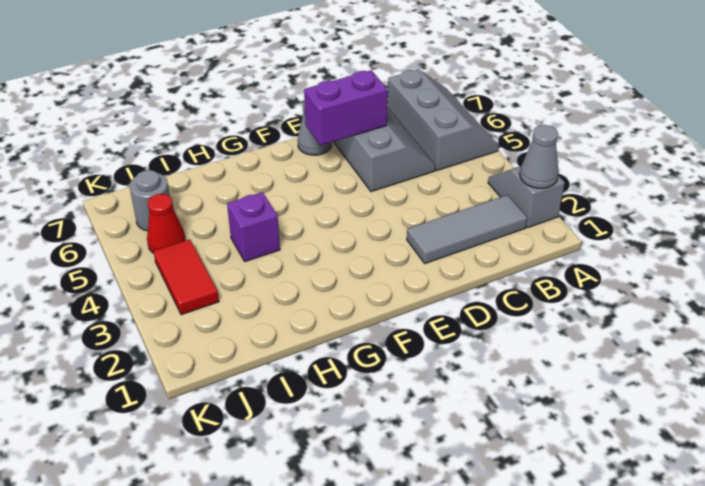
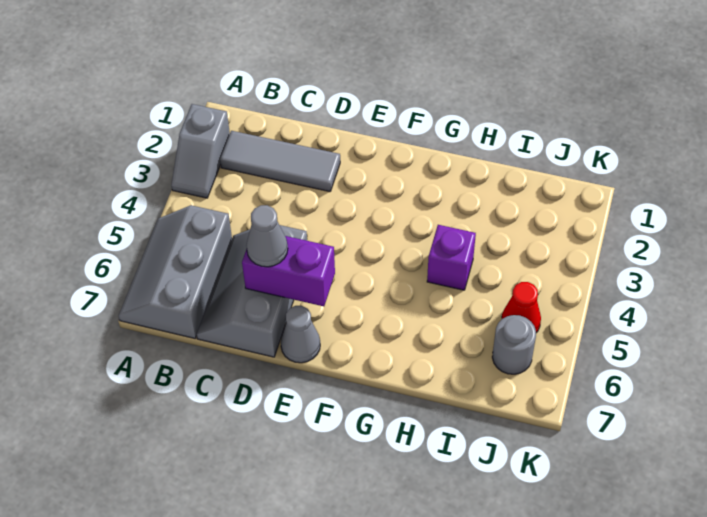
grey 1x1 cone [520,125,559,188] -> grey 1x1 cone moved to [246,205,288,267]
red 1x2 tile [153,239,219,315] -> none

